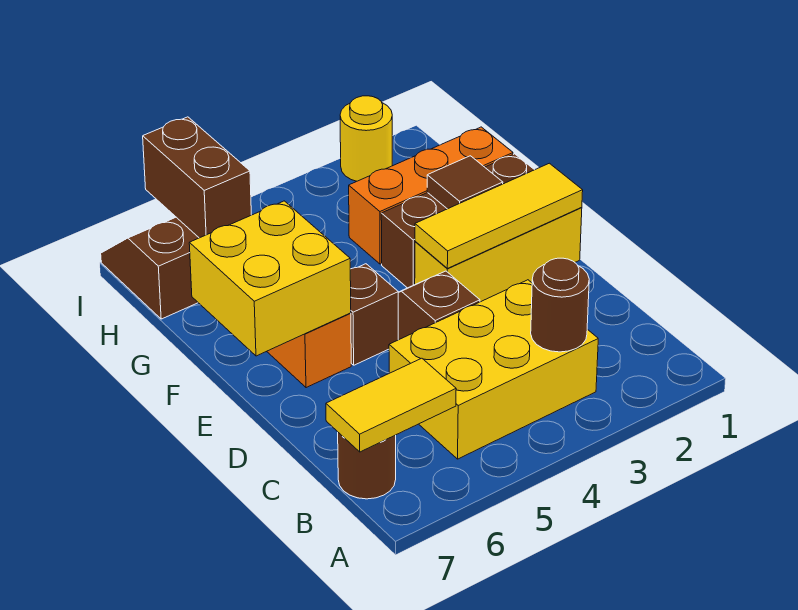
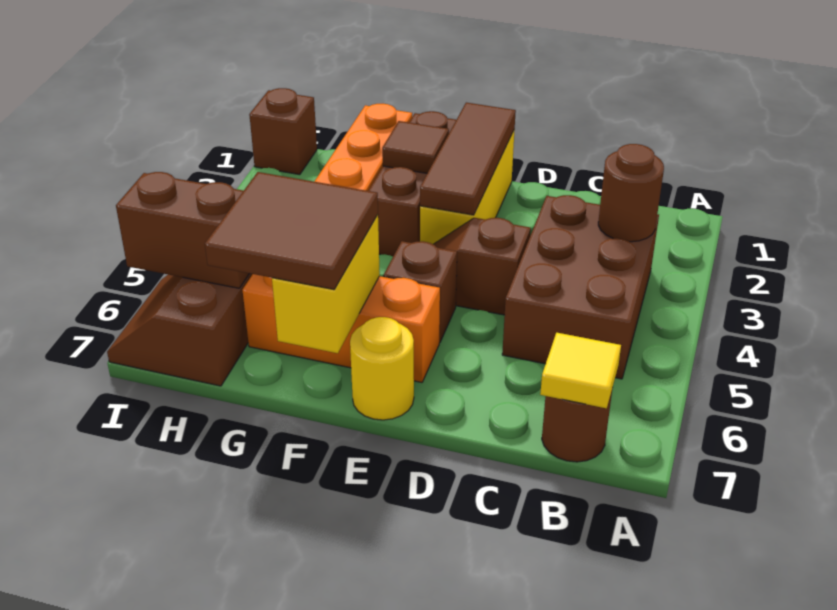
yellow 2x3 brick [389,280,598,459] -> brown 2x3 brick [502,195,659,379]
yellow 1x2 tile [326,358,456,452] -> yellow 1x1 tile [540,333,621,408]
yellow 1x3 tile [415,163,583,268] -> brown 1x3 tile [420,103,516,215]
yellow 2x2 brick [189,201,351,356] -> yellow 1x2 brick [272,215,380,353]
none -> brown 2x2 tile [205,172,378,290]
none -> brown 1x1 brick [249,88,317,175]
yellow 1x1 round brick [340,96,392,181] -> yellow 1x1 round brick moved to [350,317,414,420]

